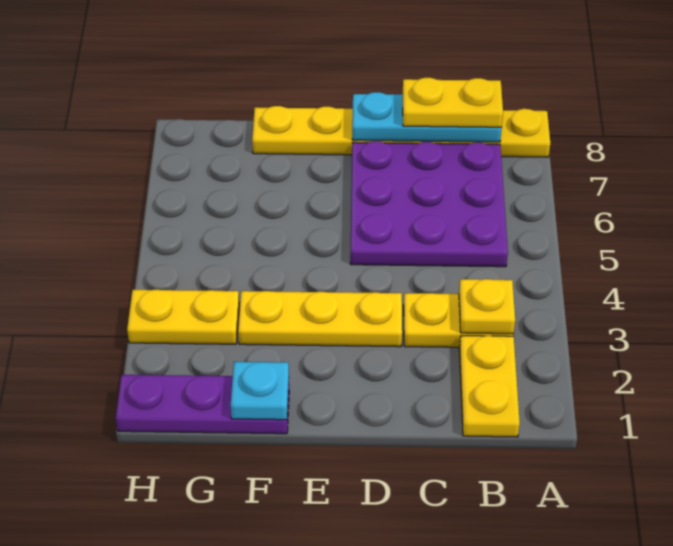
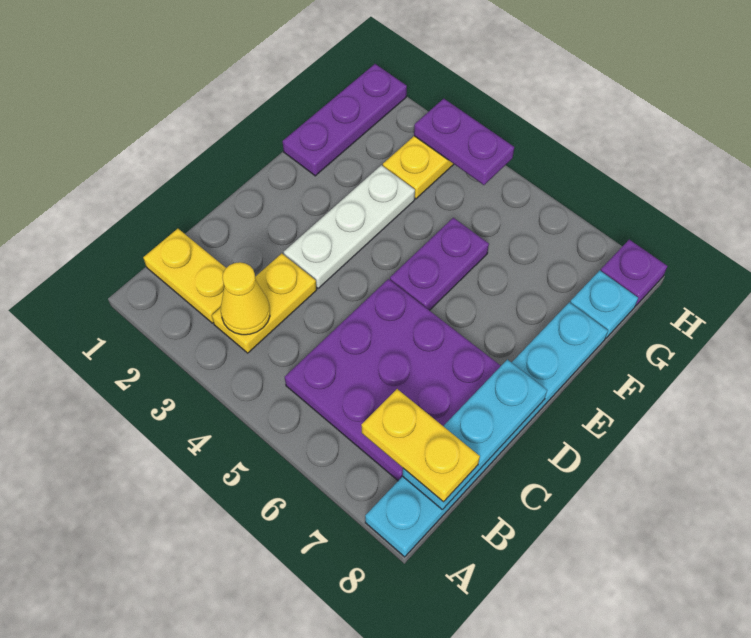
yellow 1x6 plate [252,106,550,157] -> cyan 1x6 plate [365,302,608,557]
yellow 1x1 plate [459,279,515,334] -> yellow 1x1 cone [221,262,270,335]
yellow 1x2 plate [403,78,503,127] -> yellow 1x2 plate turned to [361,389,480,502]
yellow 1x3 plate [238,291,402,347] -> white 1x3 plate [284,165,415,288]
none -> purple 1x2 plate [390,218,489,310]
cyan 1x1 plate [231,362,289,420] -> cyan 1x1 plate moved to [570,270,638,338]
none -> purple 1x2 plate [414,99,514,185]
none -> purple 1x1 plate [601,240,667,306]

